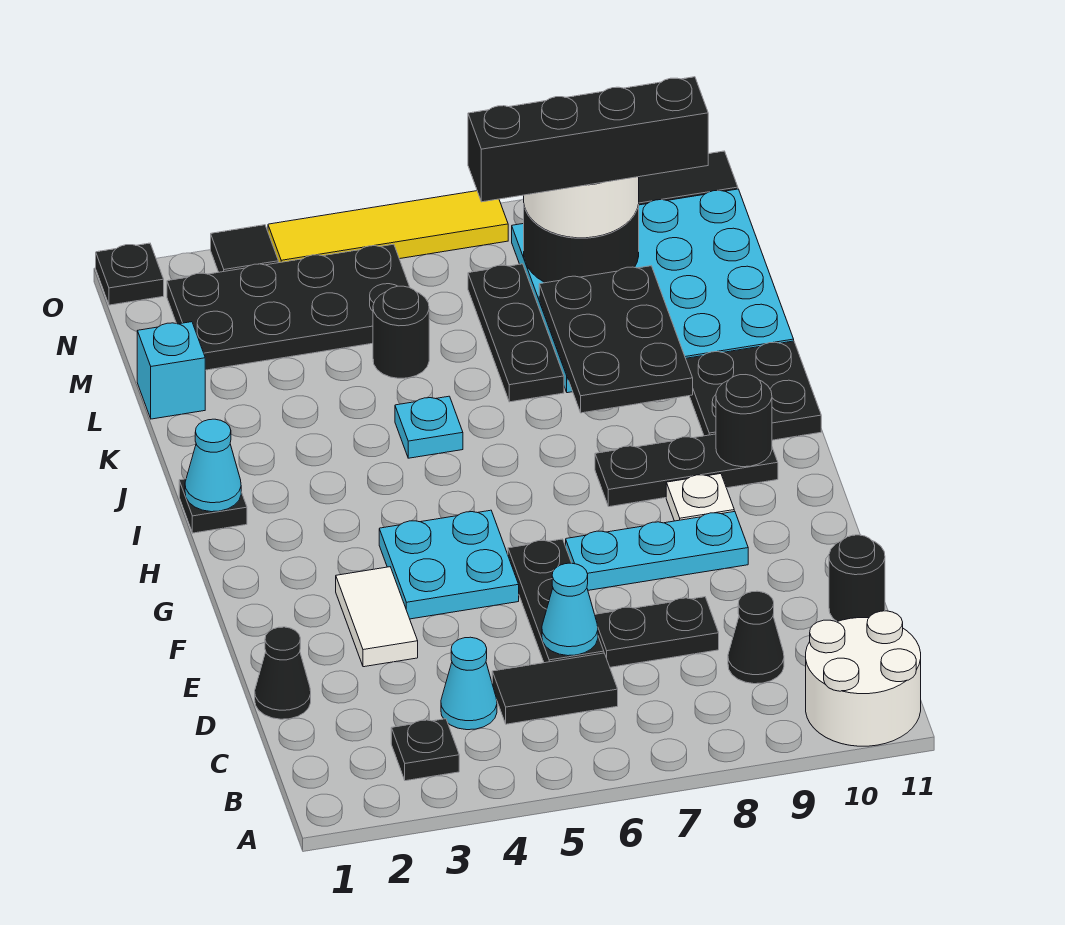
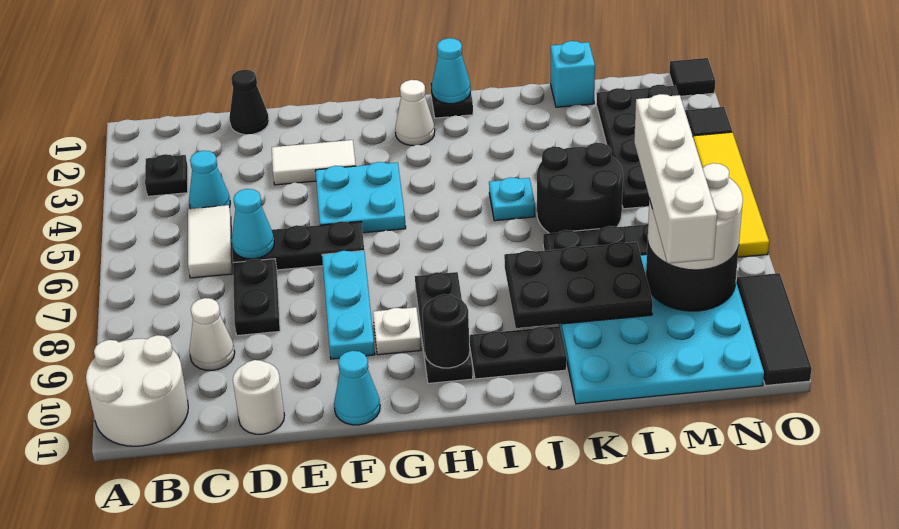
black 1x2 tile [492,653,618,724] -> white 1x2 tile [188,205,232,278]
black 1x1 cone [728,591,784,684] -> white 1x1 cone [189,298,235,370]
black 1x1 round brick [829,535,885,622] -> white 1x1 round brick [233,360,285,434]
none -> cyan 1x1 cone [334,351,380,425]
none -> white 1x1 cone [395,80,435,146]
black 2x2 plate [686,341,821,440] -> black 1x2 plate [470,326,567,379]
black 1x1 round brick [373,286,429,378] -> black 2x2 round brick [537,143,623,233]
black 1x4 brick [468,77,708,202] -> white 1x4 brick [634,94,717,264]
black 1x1 plate [96,243,164,305] -> black 1x1 tile [669,58,715,96]

